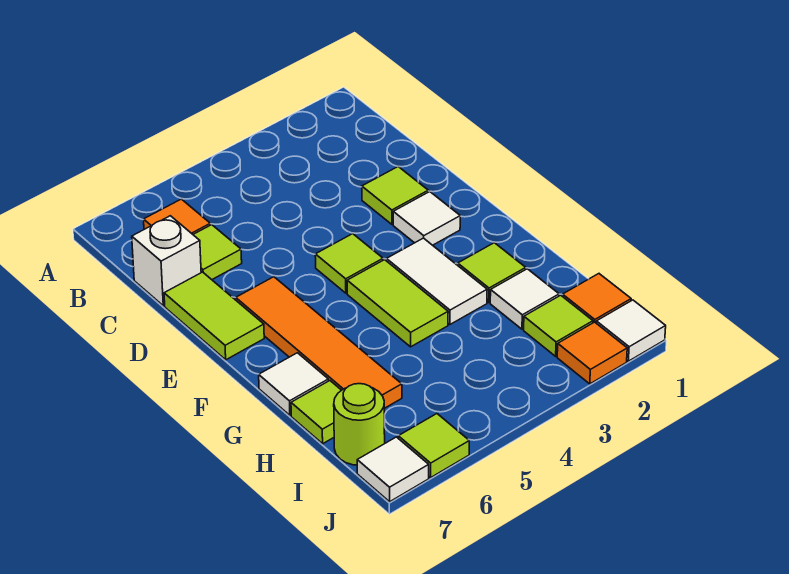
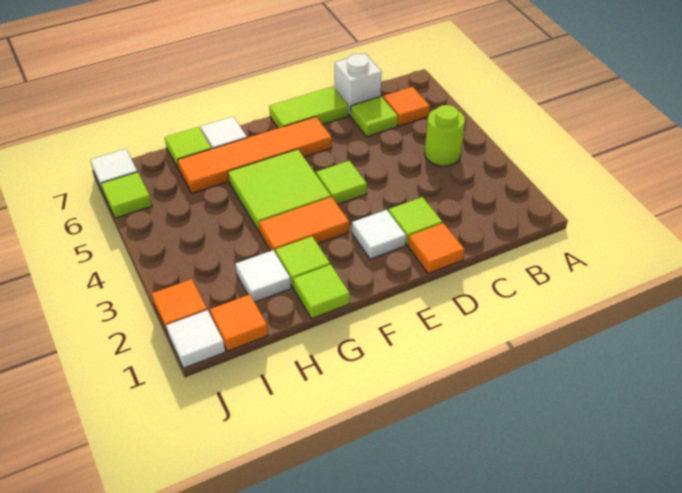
none -> orange 1x1 tile [408,223,465,274]
white 1x2 tile [387,238,487,324] -> orange 1x2 tile [259,197,349,253]
lime 1x2 tile [347,260,448,347] -> lime 2x2 tile [228,149,331,232]
lime 1x1 tile [524,295,593,356] -> lime 1x1 tile moved to [293,265,350,319]
lime 1x1 round brick [334,384,385,465] -> lime 1x1 round brick moved to [425,105,465,166]

